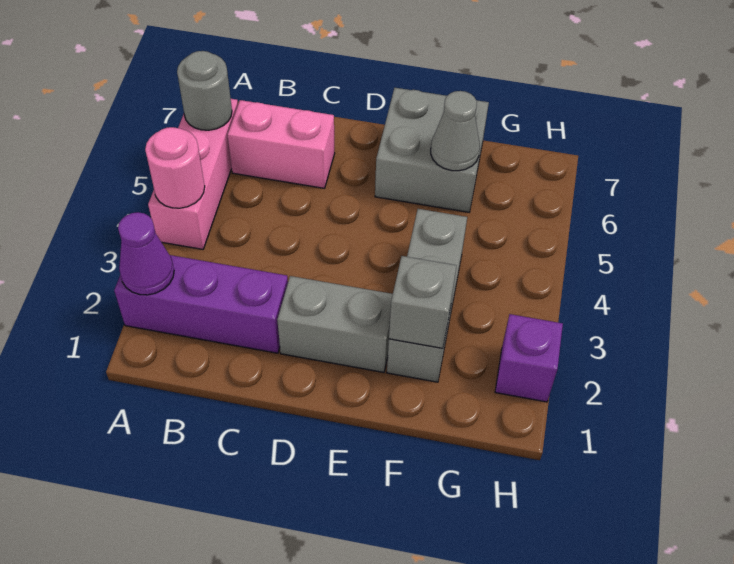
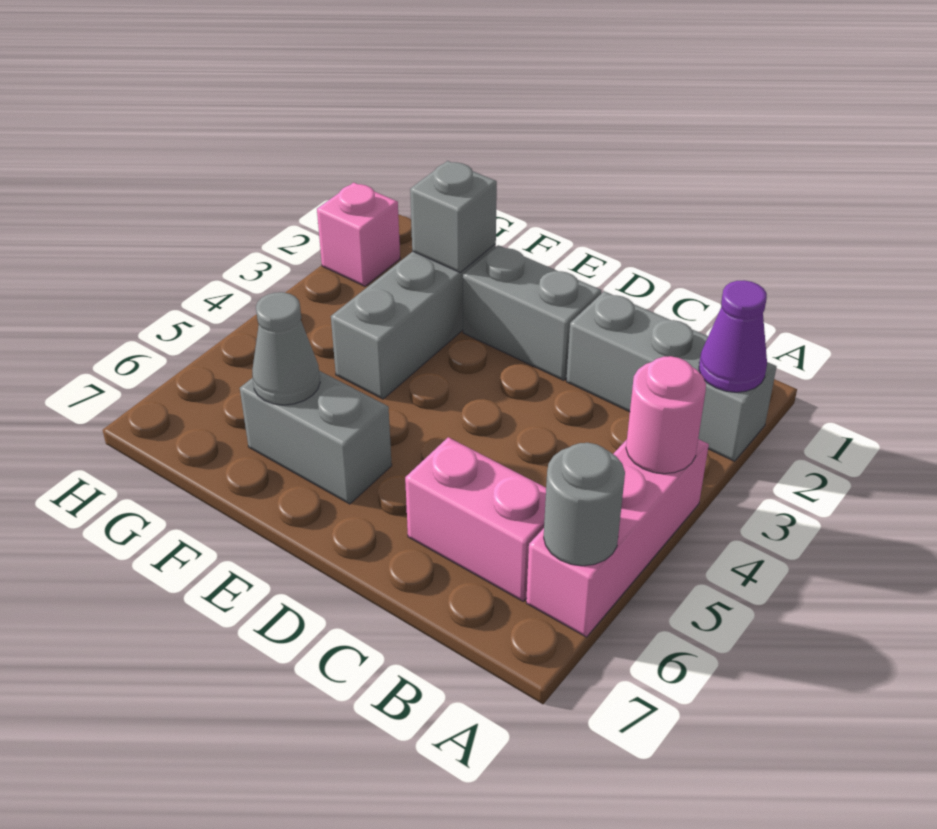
purple 1x3 brick [114,255,288,353] -> grey 1x3 brick [566,291,777,461]
grey 2x2 brick [375,88,489,212] -> grey 1x2 brick [240,371,392,504]
purple 1x1 brick [495,314,563,402] -> pink 1x1 brick [317,183,400,286]

